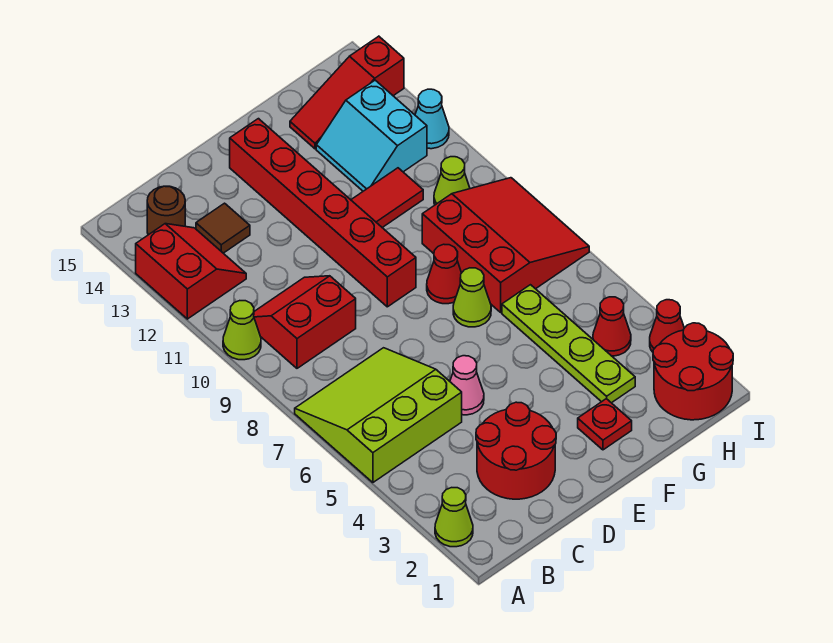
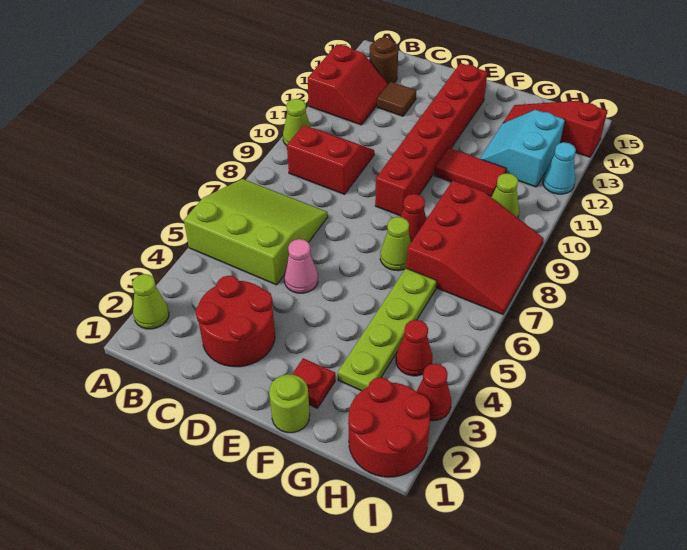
none -> lime 1x1 round brick [269,374,310,433]

